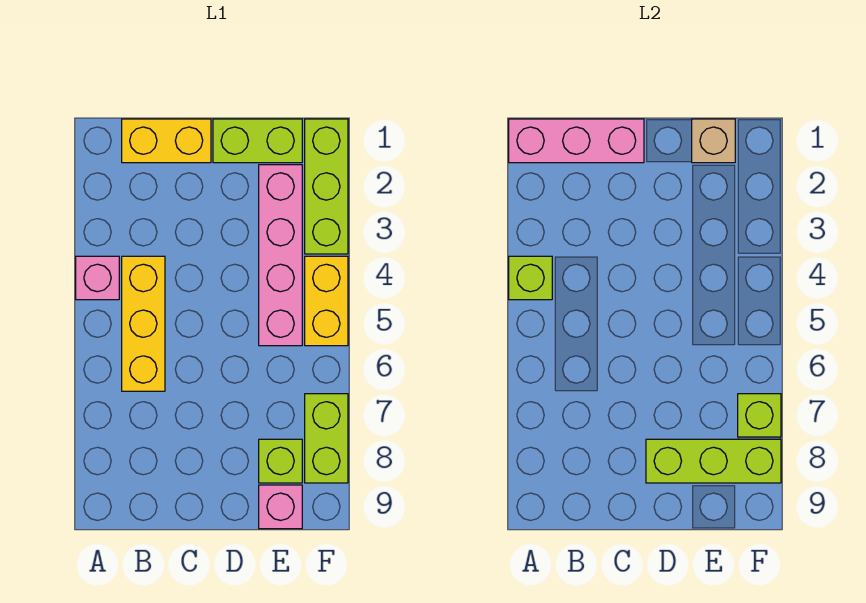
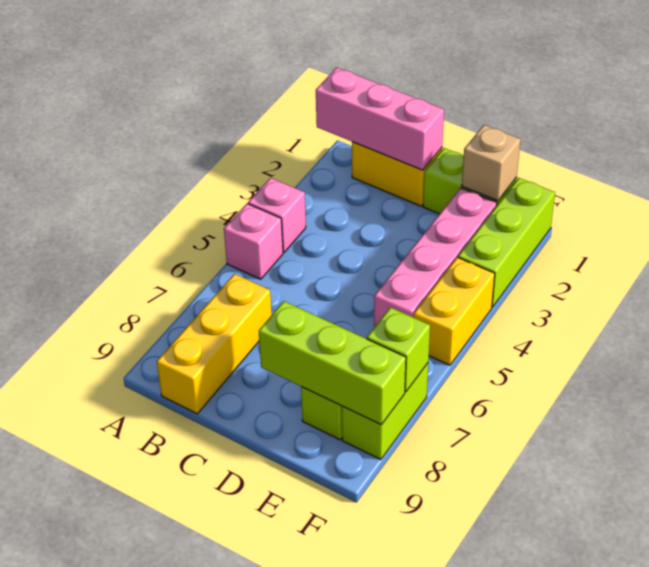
lime 1x1 brick [509,256,552,300] -> none
yellow 1x3 brick [122,256,165,391] -> yellow 1x3 brick moved to [157,274,272,414]
pink 1x1 brick [259,485,302,529] -> pink 1x1 brick moved to [224,204,283,279]

